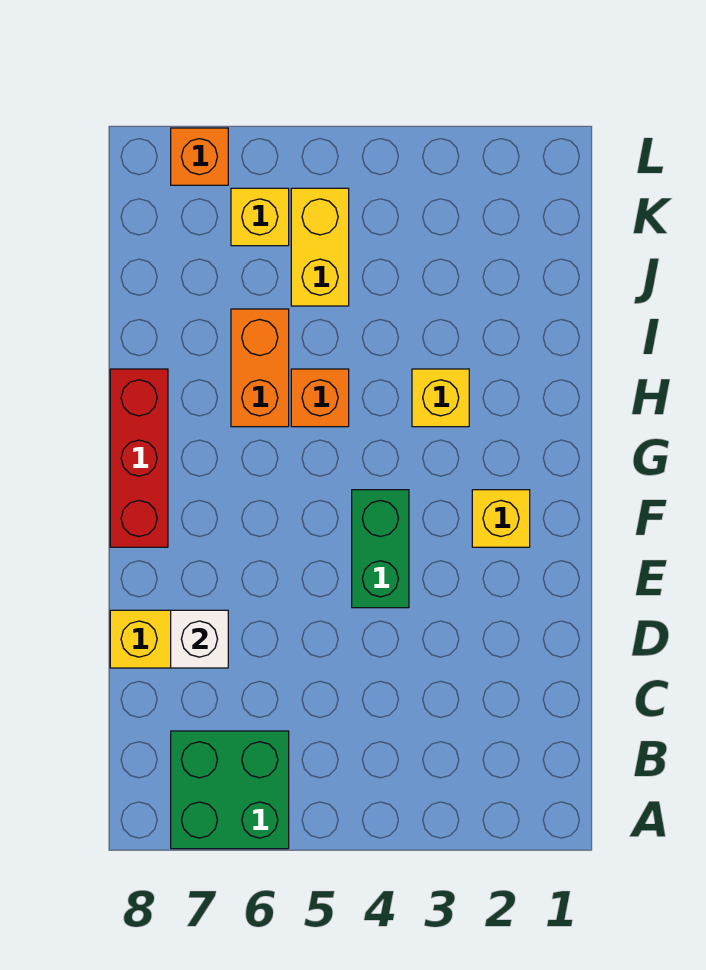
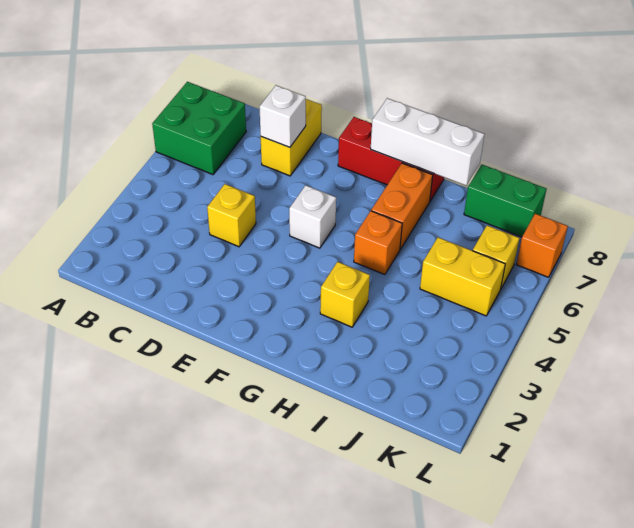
green 1x2 brick [352,490,409,608] -> green 1x2 brick moved to [464,165,546,237]
yellow 1x1 brick [472,490,530,547] -> yellow 1x1 brick moved to [207,184,256,247]
none -> white 1x1 brick [289,185,336,248]
none -> white 1x3 brick [371,98,484,186]
orange 1x2 brick [231,309,289,427] -> orange 1x2 brick turned to [371,163,433,249]

